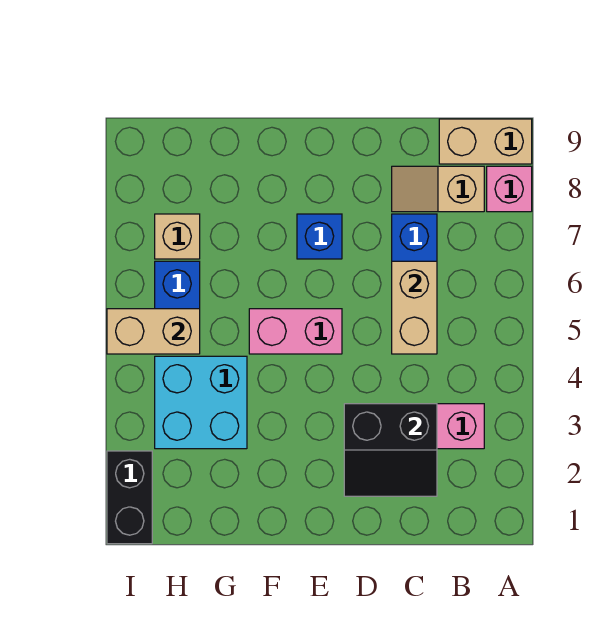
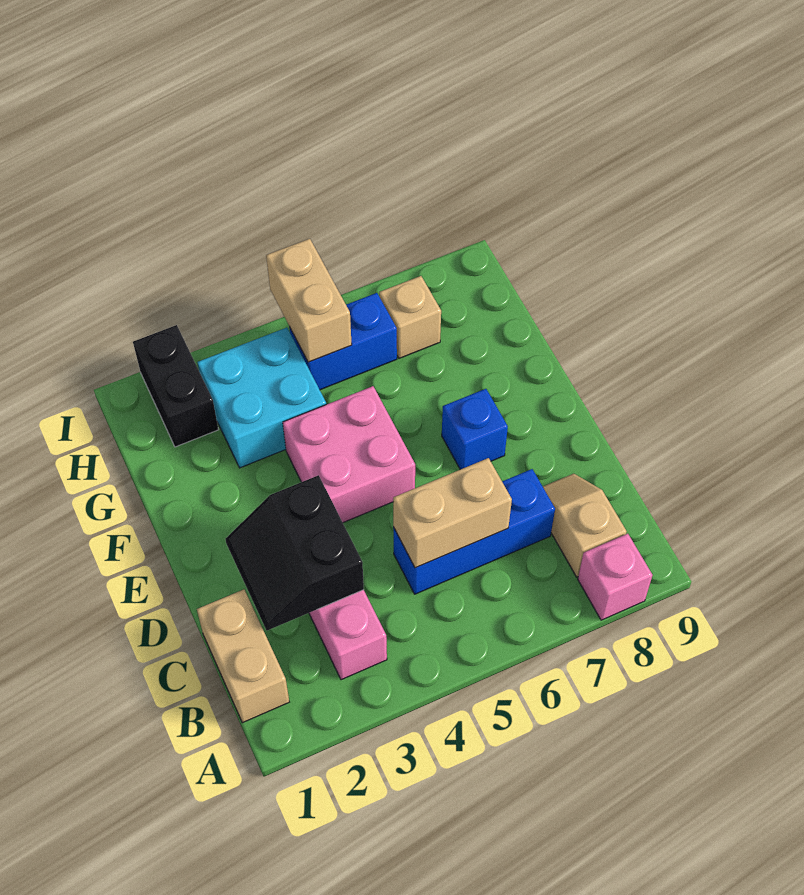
tan 1x2 brick [439,119,532,164] -> tan 1x2 brick moved to [197,589,289,723]
pink 1x2 brick [249,309,342,354] -> pink 2x2 brick [283,386,415,522]
black 1x2 brick [107,451,152,544] -> black 1x2 brick turned to [133,325,219,447]

